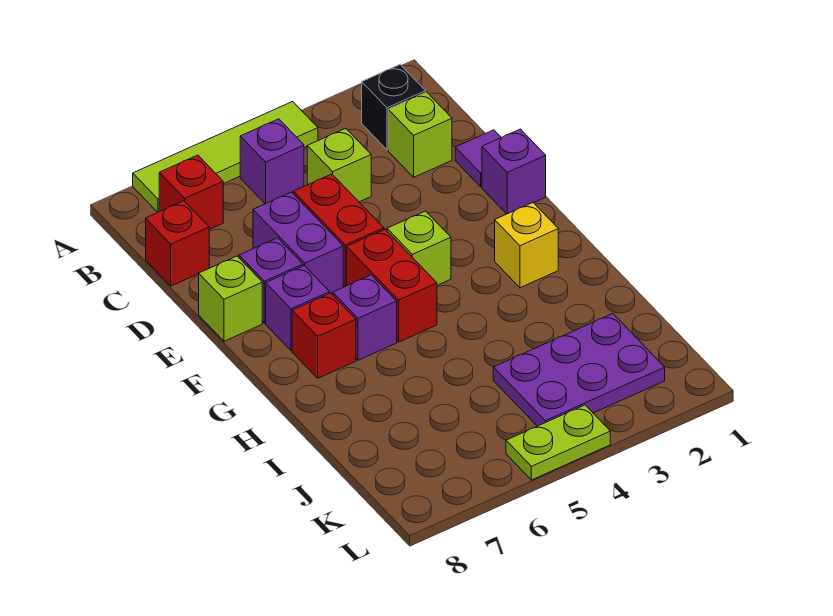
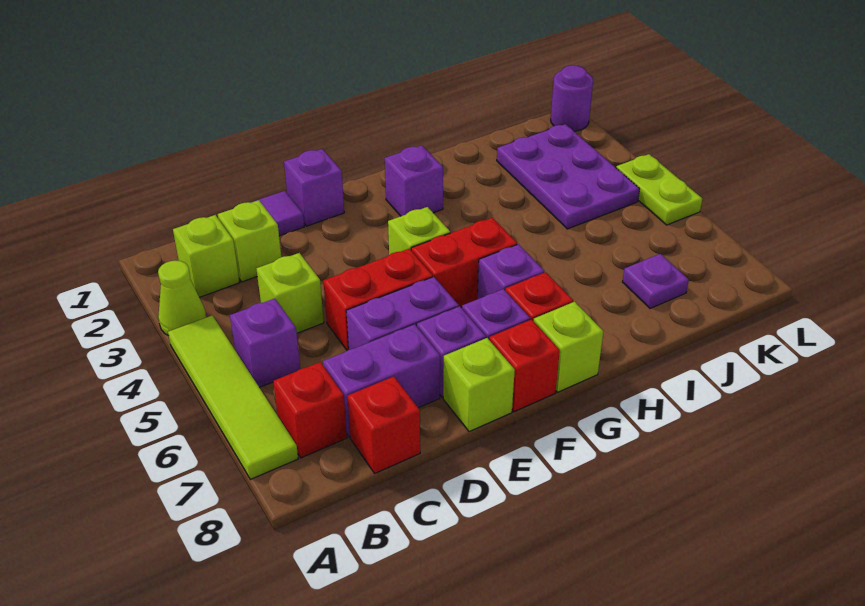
none -> lime 1x1 cone [158,260,206,336]
black 1x1 brick [362,65,426,150] -> lime 1x1 brick [173,215,240,297]
none -> purple 1x2 brick [323,324,440,437]
none -> red 1x1 brick [489,320,560,412]
yellow 1x1 brick [495,203,558,288] -> purple 1x1 brick [385,145,443,216]
none -> lime 1x1 brick [534,302,603,392]
none -> purple 1x1 plate [623,254,689,308]
none -> purple 1x1 round brick [551,65,593,131]

